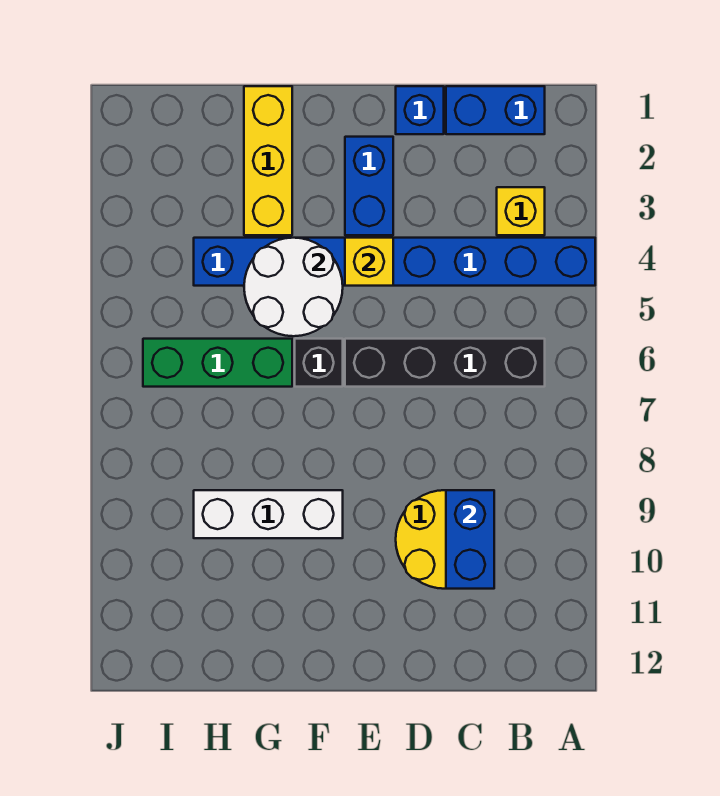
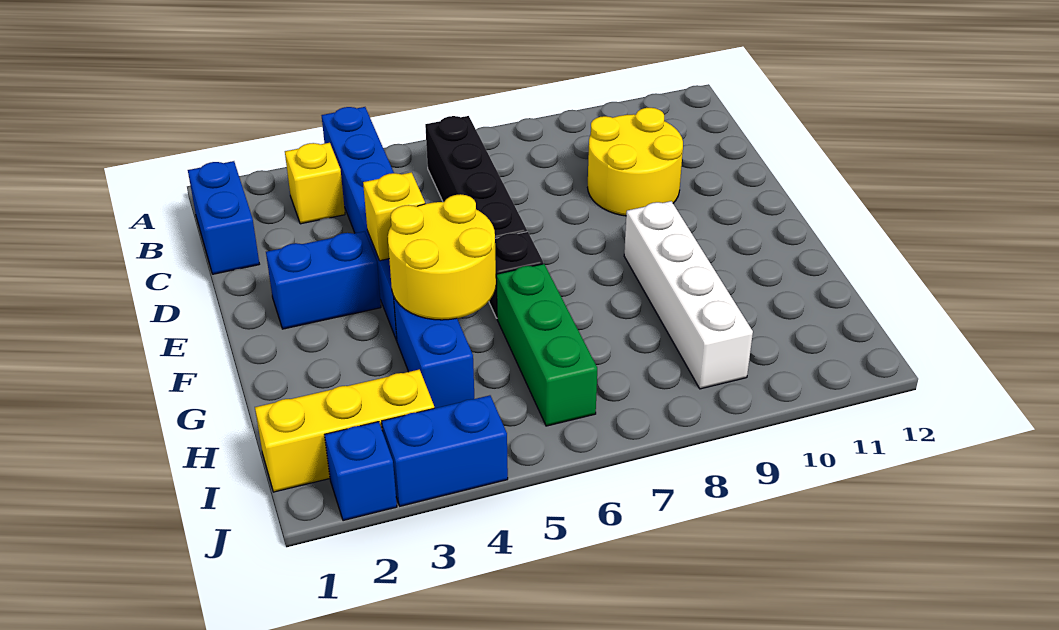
blue 1x2 brick [446,490,494,589] -> blue 1x2 brick moved to [382,395,508,506]
blue 1x1 brick [396,86,444,134] -> blue 1x1 brick moved to [325,422,397,521]
white 2x2 round brick [244,238,343,336] -> yellow 2x2 round brick [388,194,496,320]
white 1x3 brick [194,490,343,538] -> white 1x4 brick [624,201,753,389]
yellow 1x3 brick [244,86,292,235] -> yellow 1x3 brick moved to [255,370,434,492]

